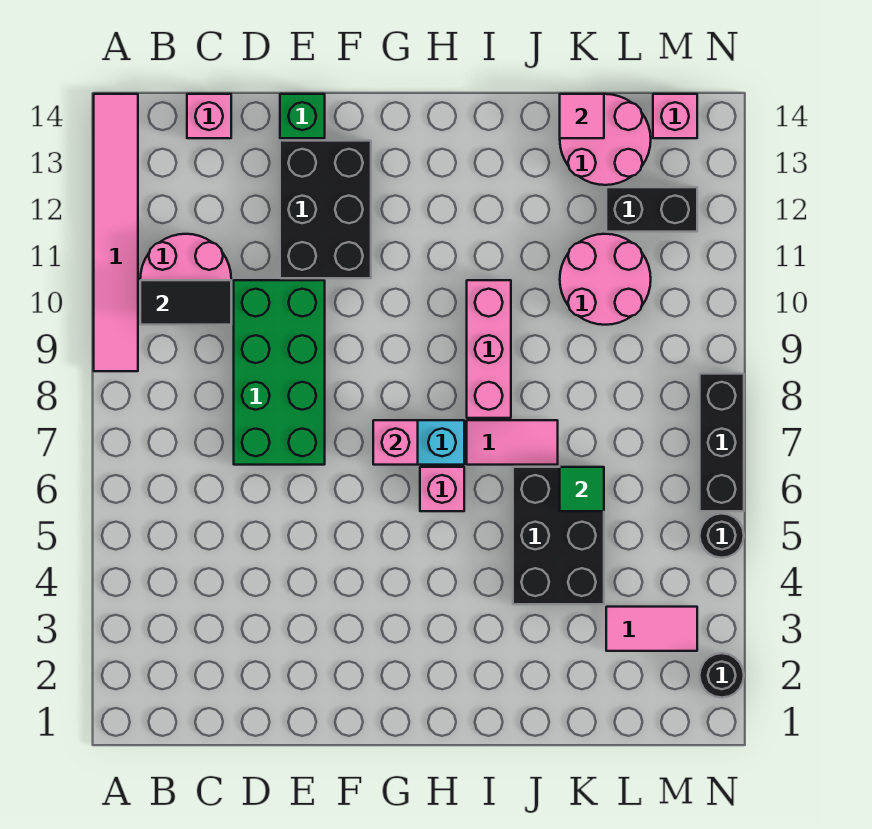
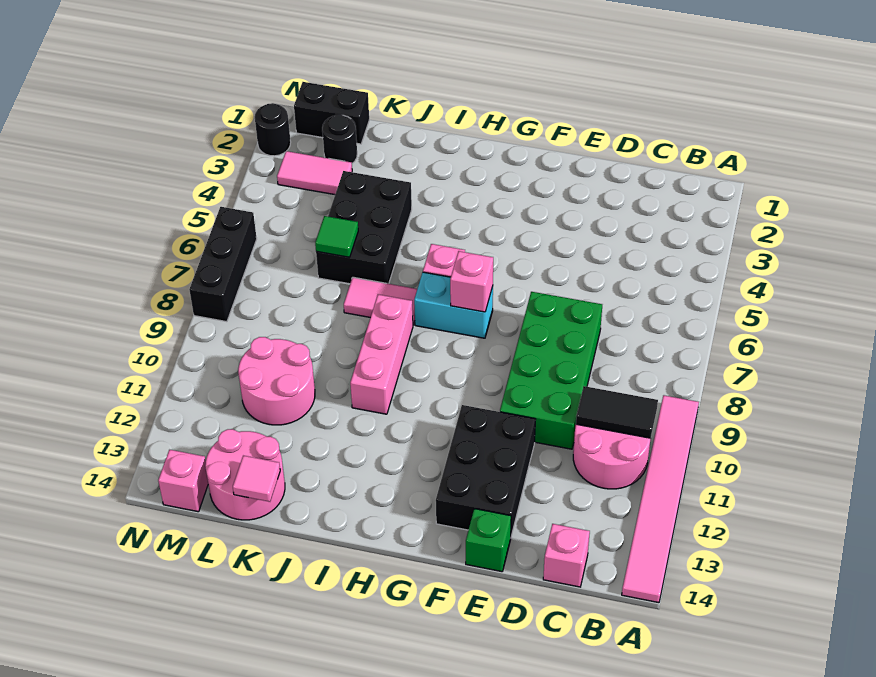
black 1x2 brick [606,187,697,232] -> black 1x2 brick moved to [294,82,369,144]
black 1x1 round brick [700,513,744,558] -> black 1x1 round brick moved to [322,115,357,163]

